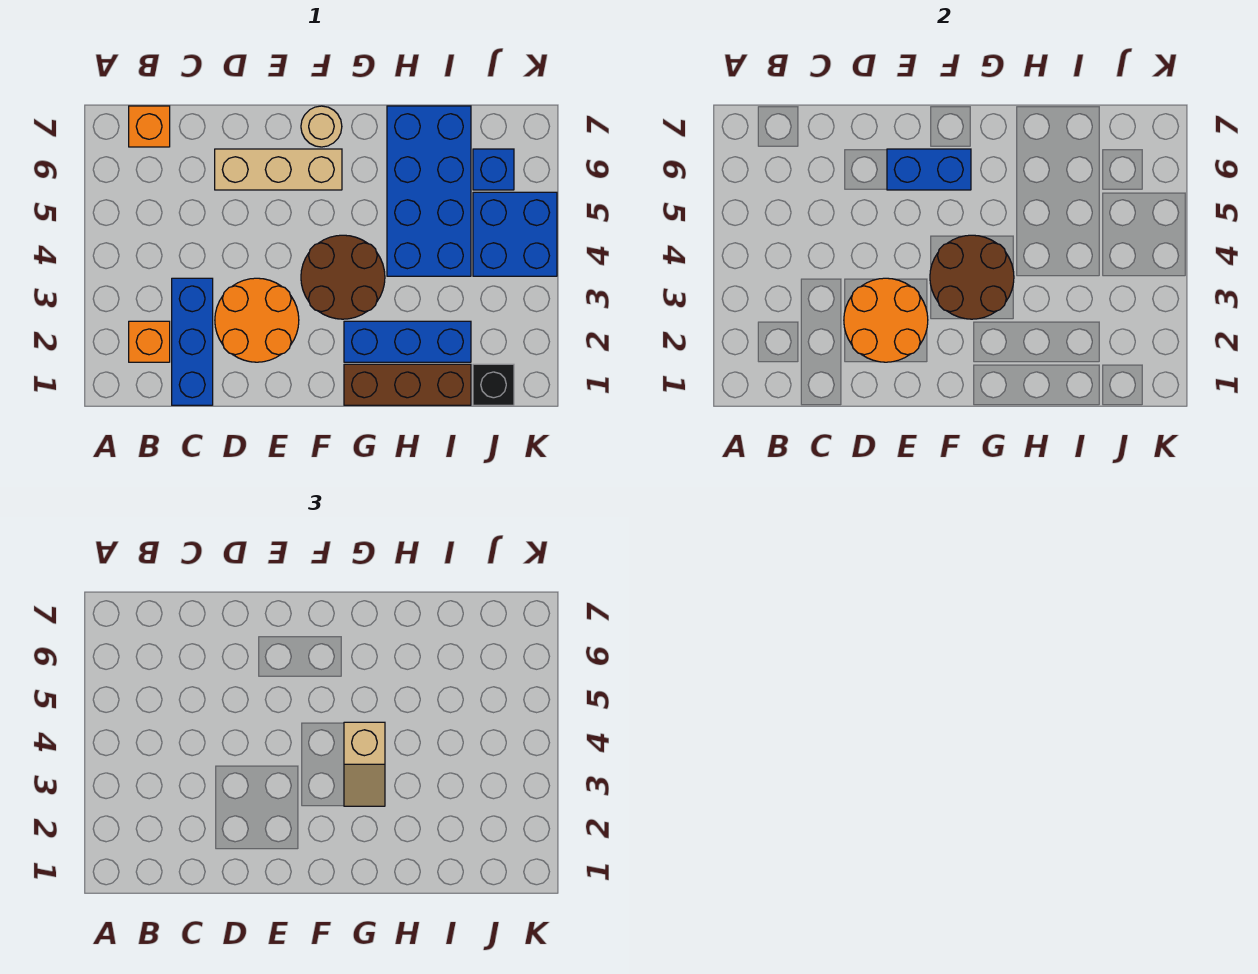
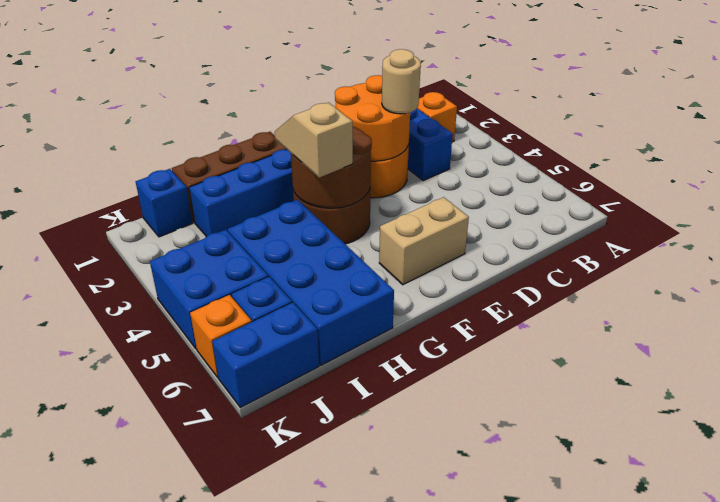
orange 1x1 brick [129,106,170,147] -> orange 1x1 brick moved to [190,295,252,377]
tan 1x3 brick [215,149,342,190] -> tan 1x2 brick [379,197,469,285]
blue 1x2 brick [887,149,971,190] -> blue 1x2 brick moved to [212,303,319,408]
tan 1x1 round brick [301,106,342,147] -> tan 1x1 round brick moved to [382,49,421,114]
black 1x1 brick [473,364,514,405] -> blue 1x1 brick [136,169,192,237]

